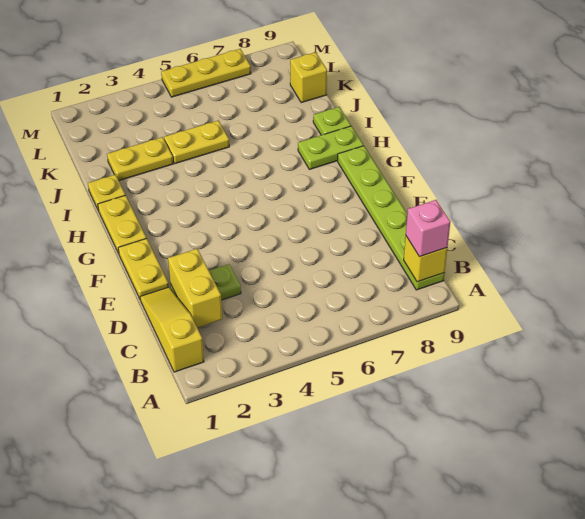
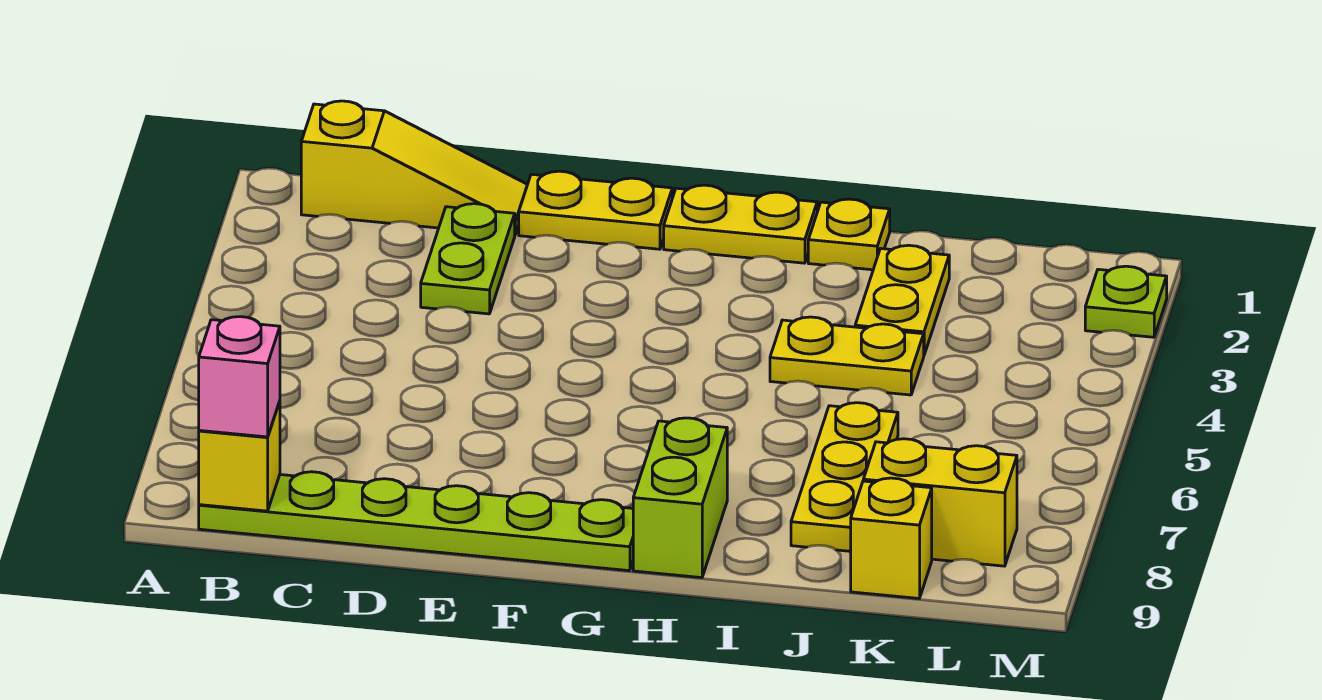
yellow 1x2 brick [168,249,222,328] -> yellow 1x2 brick moved to [863,439,1017,566]
lime 1x2 plate [298,126,363,169] -> lime 1x2 brick [633,418,727,578]
lime 1x1 plate [313,107,351,135] -> lime 1x1 plate moved to [1085,266,1167,337]
yellow 1x2 plate [164,120,229,164] -> yellow 1x2 plate turned to [770,317,924,395]
yellow 1x3 plate [161,49,251,97] -> yellow 1x3 plate moved to [791,403,898,551]

